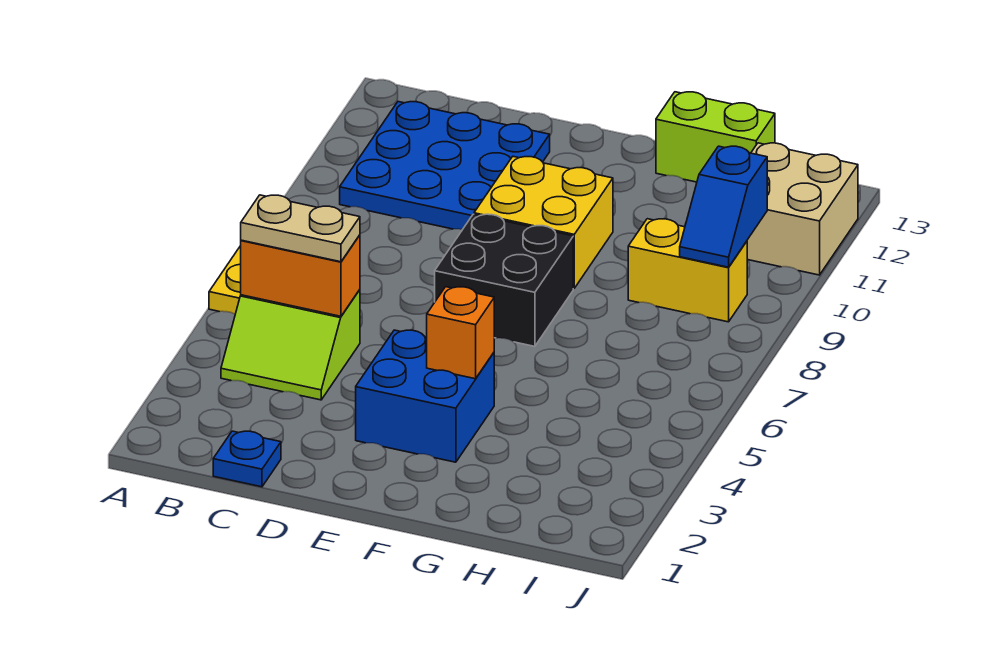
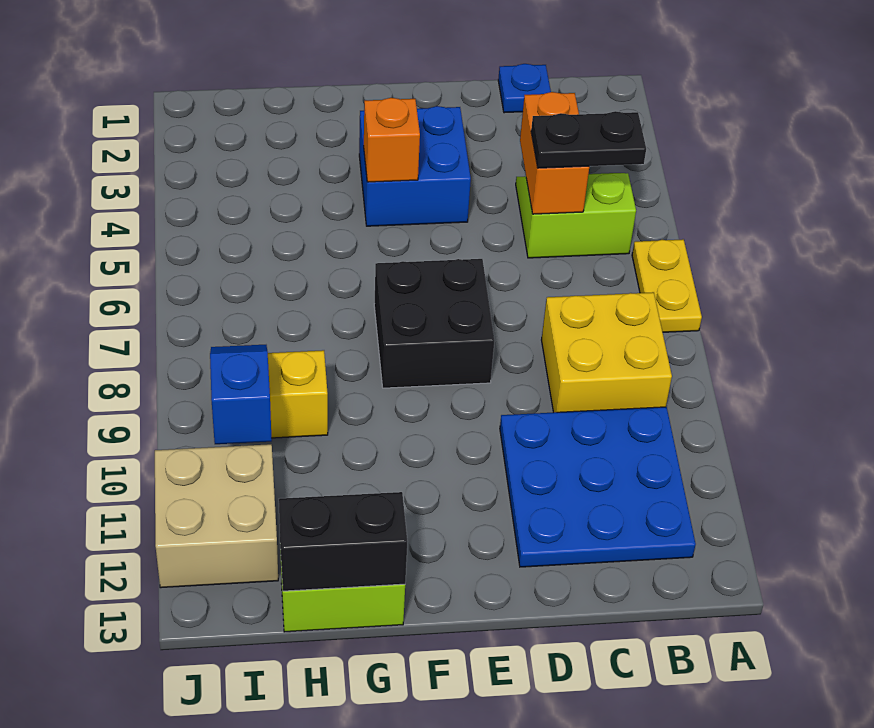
orange 1x2 brick [241,235,360,316] -> orange 1x2 brick turned to [520,92,589,214]
tan 1x2 plate [241,195,360,262] -> black 1x2 plate [531,111,646,168]
yellow 2x2 brick [474,157,613,288] -> yellow 2x2 brick moved to [542,292,672,412]
none -> black 1x2 brick [279,492,407,591]

